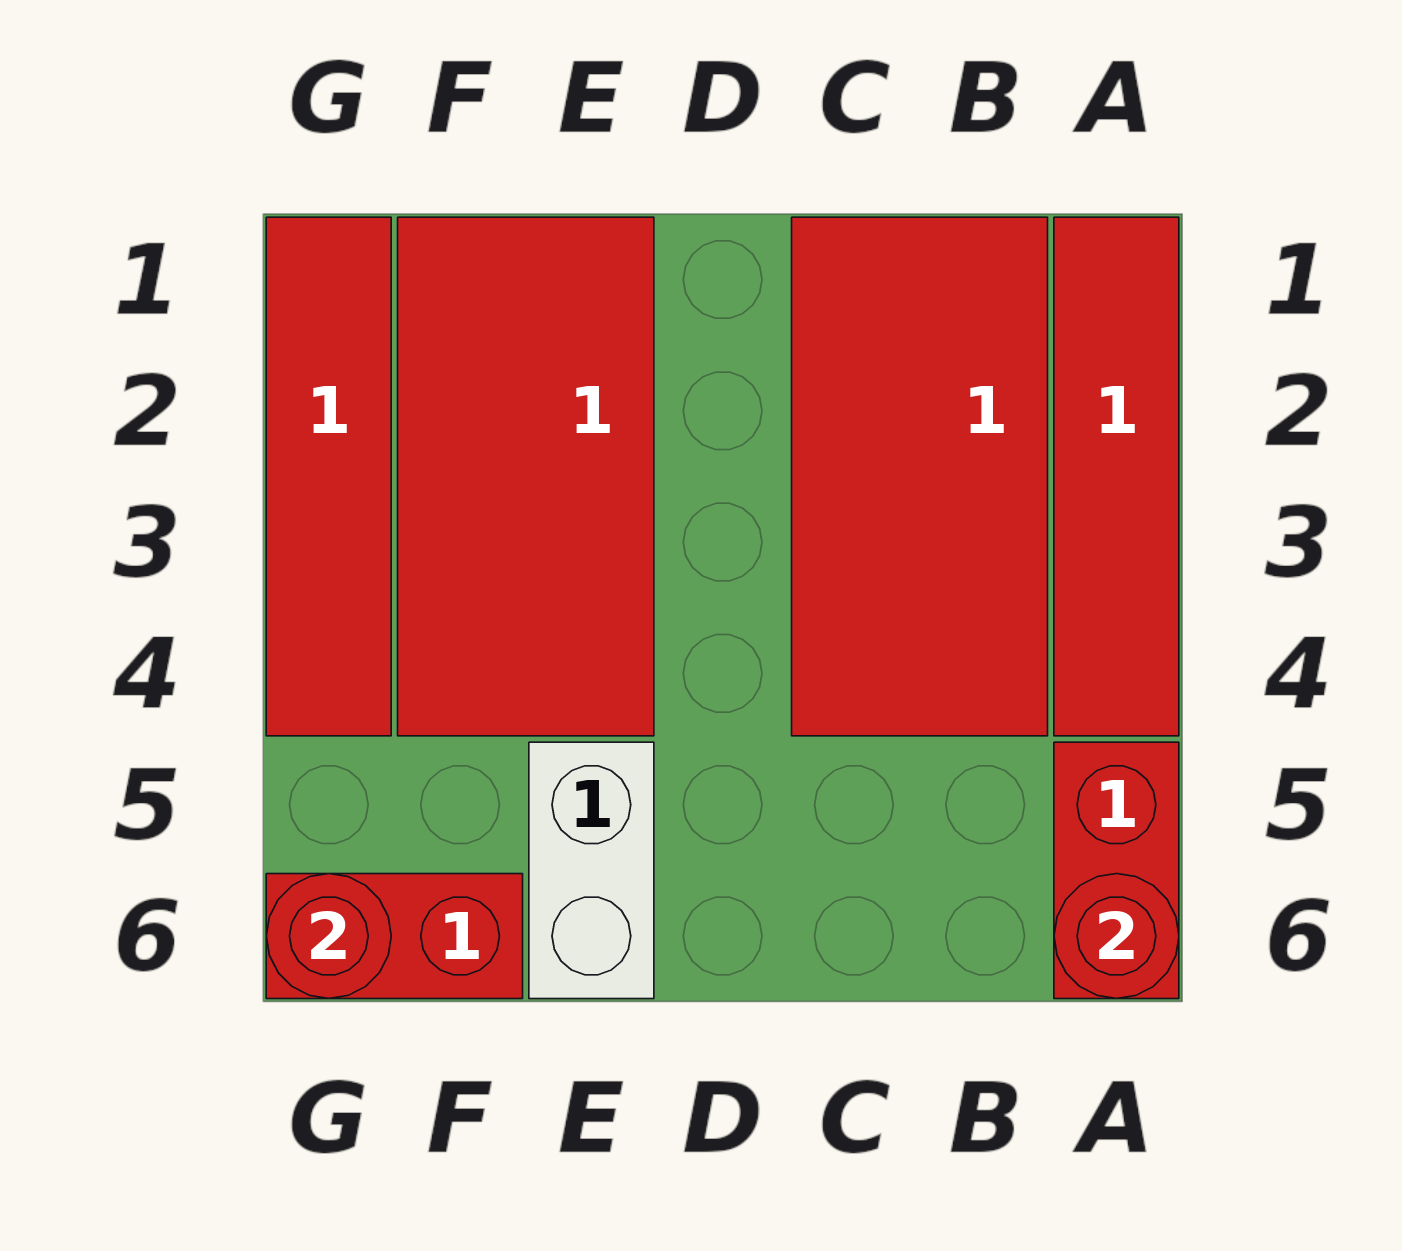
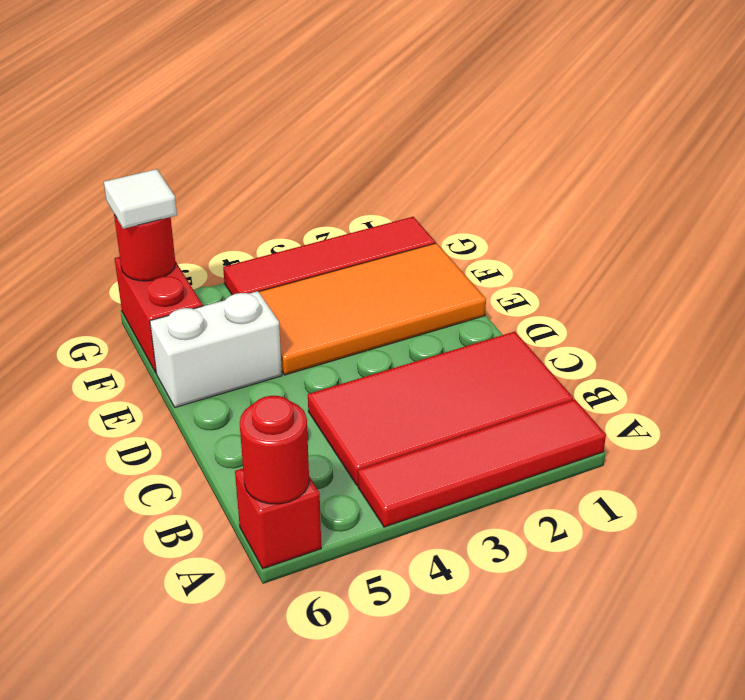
red 1x2 brick [1054,742,1179,999] -> red 1x1 brick [235,468,321,569]
red 2x4 tile [398,217,654,736] -> orange 2x4 tile [259,243,486,375]
none -> white 1x1 tile [104,169,177,229]

